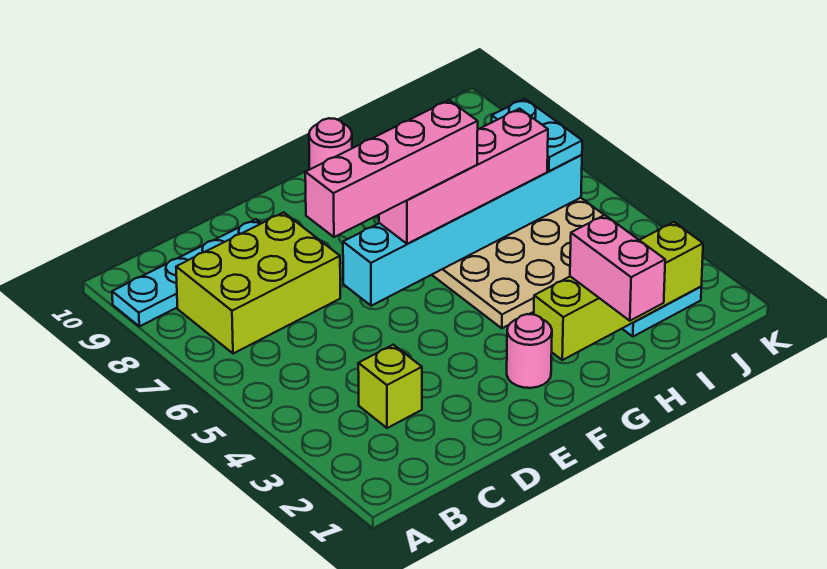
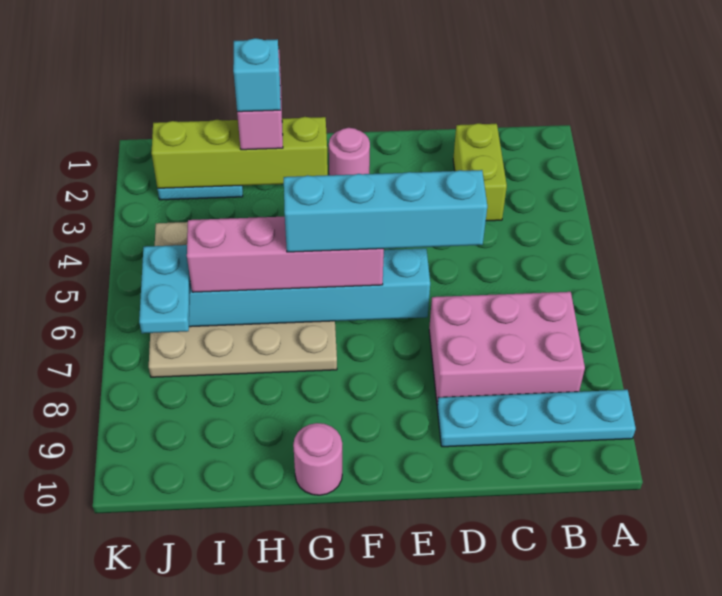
lime 2x3 brick [176,212,340,354] -> pink 2x3 brick [429,292,585,405]
lime 1x1 brick [358,345,422,428] -> lime 1x2 brick [453,123,507,221]
pink 1x4 brick [305,100,478,237] -> cyan 1x4 brick [284,170,487,252]
none -> cyan 1x1 brick [233,38,281,112]

